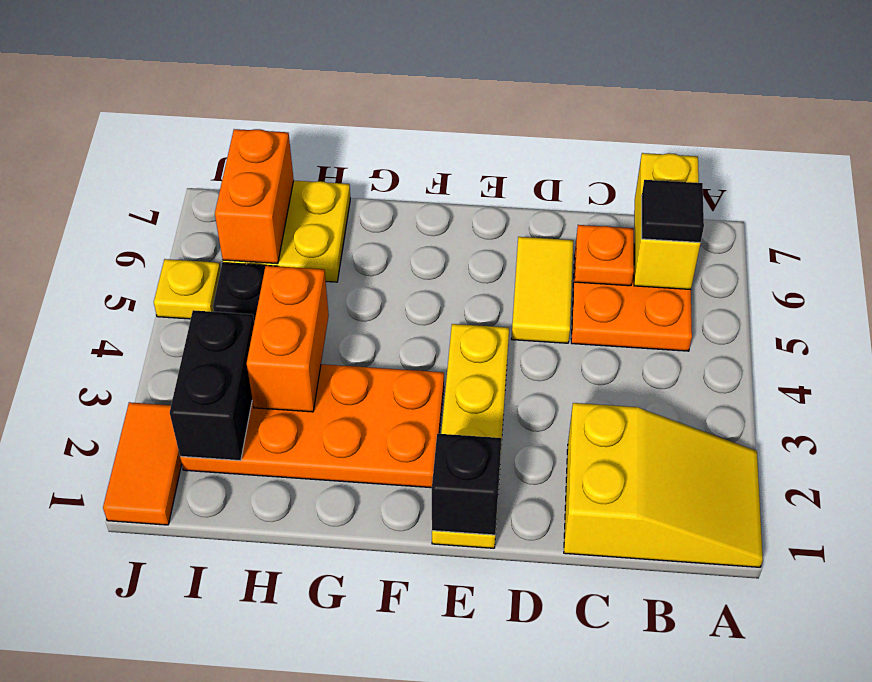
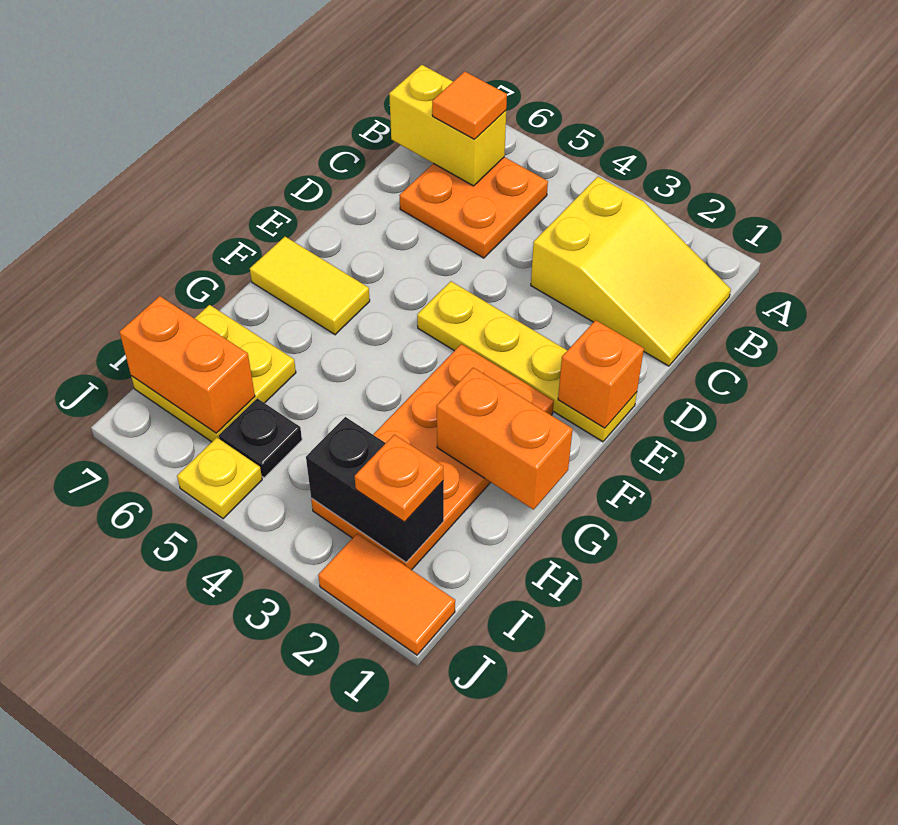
yellow 2x3 slope [564,403,763,567] -> yellow 2x3 slope turned to [531,177,731,366]
black 1x1 tile [642,180,704,243] -> orange 1x1 tile [432,72,507,139]
orange 1x1 plate [575,225,634,286] -> orange 1x1 plate moved to [355,435,444,522]
yellow 1x2 tile [512,237,573,343] -> yellow 1x2 tile moved to [250,237,370,335]
black 1x1 brick [432,434,502,535] -> orange 1x1 brick [558,320,644,428]
orange 1x2 brick [247,266,329,412] -> orange 1x2 brick moved to [437,368,573,510]

